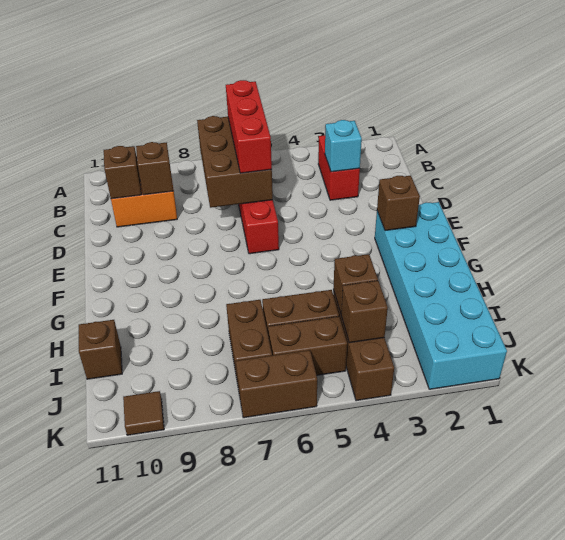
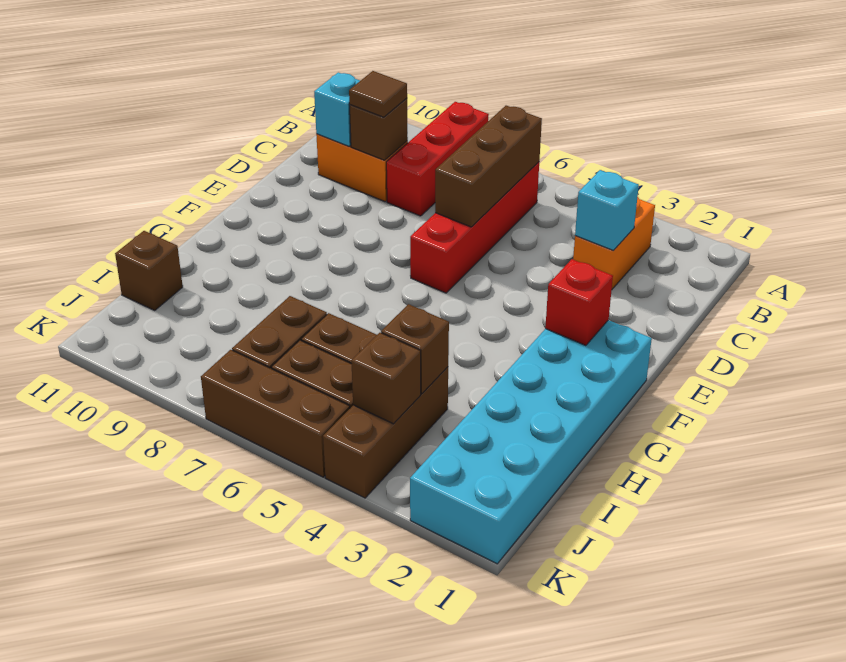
red 1x2 brick [318,135,360,200] -> orange 1x2 brick [573,197,655,289]
brown 2x3 brick [197,116,273,208] -> brown 1x3 brick [435,106,542,227]
red 1x3 brick [226,80,272,173] -> red 1x3 brick moved to [386,102,489,216]
brown 1x1 brick [104,146,141,199] -> cyan 1x1 brick [314,72,360,146]
brown 1x1 brick [377,176,420,231] -> red 1x1 brick [545,259,613,345]
brown 1x2 brick [236,350,317,418] -> brown 1x3 brick [201,350,350,477]
brown 1x1 tile [123,391,164,435] -> brown 1x1 tile moved to [349,71,407,117]

